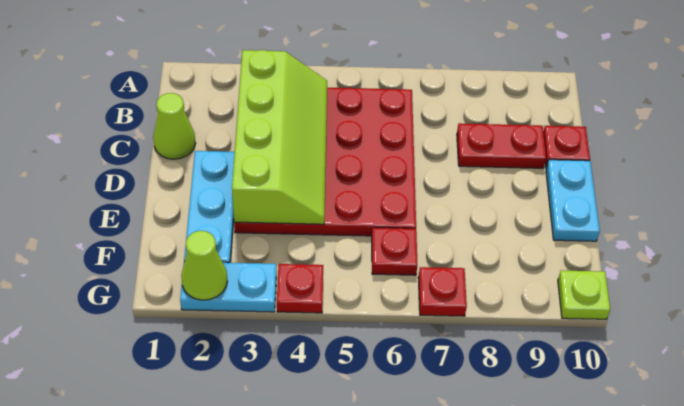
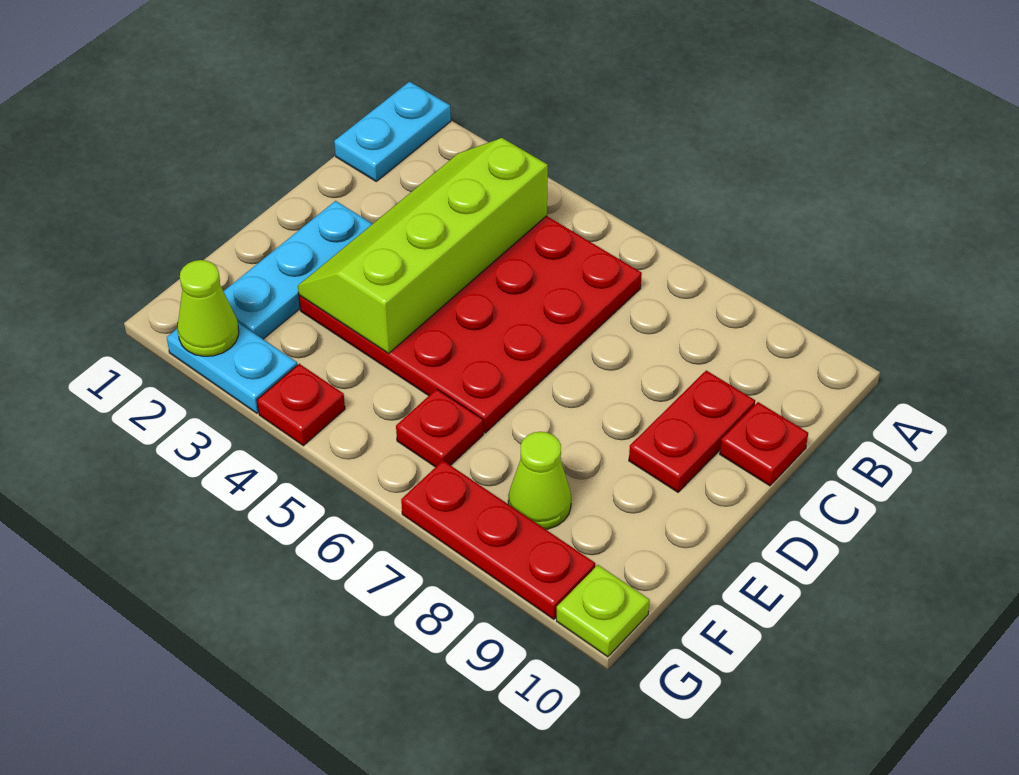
lime 2x4 slope [232,50,327,224] -> lime 2x4 slope turned to [298,138,548,353]
lime 1x1 cone [153,93,196,159] -> lime 1x1 cone moved to [508,432,571,529]
red 1x2 plate [457,123,546,168] -> red 1x2 plate turned to [629,370,755,492]
cyan 1x2 plate [546,160,600,241] -> cyan 1x2 plate moved to [334,82,451,181]
red 1x1 plate [418,267,467,316] -> red 1x3 plate [401,461,595,619]

